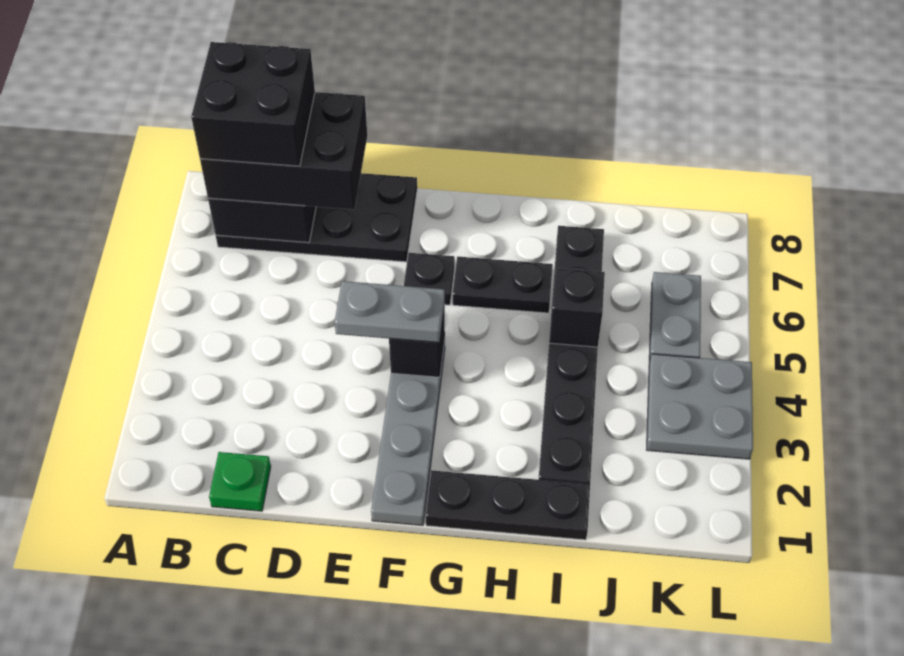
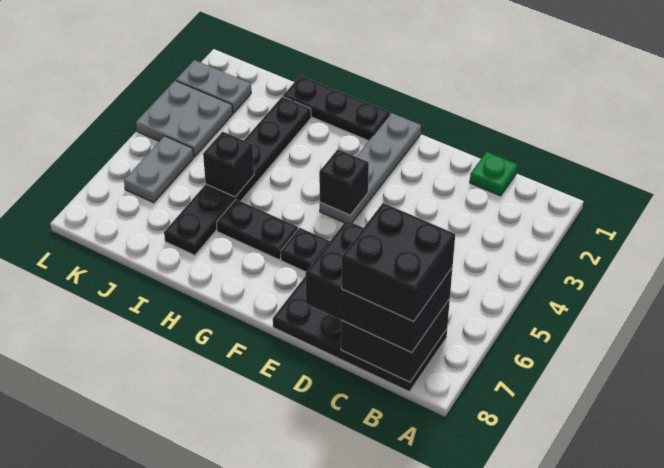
grey 1x2 plate [335,281,445,343] -> grey 1x2 plate moved to [176,60,251,113]

